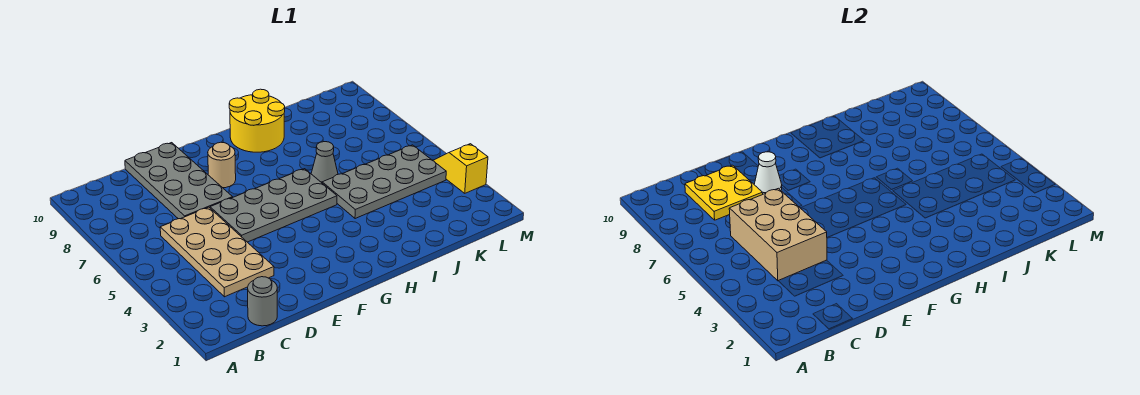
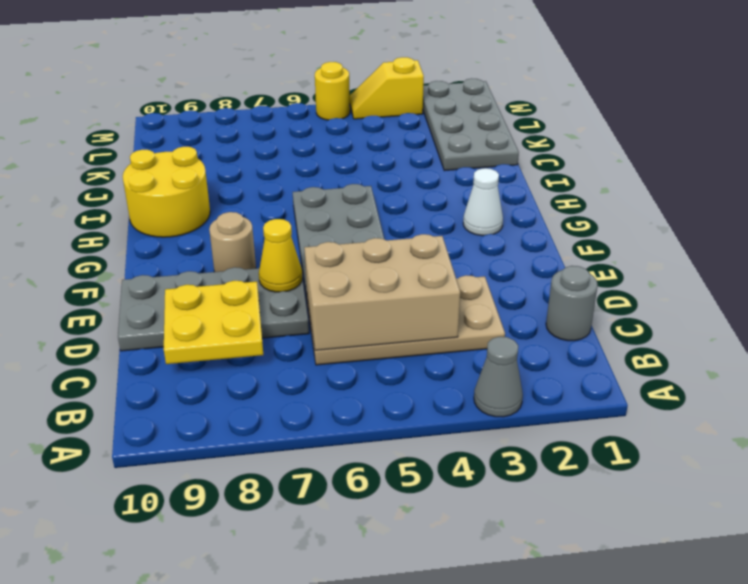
none -> yellow 1x1 cone [259,219,302,292]
white 1x1 cone [754,152,782,194] -> white 1x1 cone moved to [463,168,503,236]
grey 2x4 plate [322,145,446,219] -> grey 2x4 plate moved to [423,79,519,171]
grey 1x1 cone [311,142,338,183] -> grey 1x1 cone moved to [474,337,523,417]
none -> yellow 1x1 round brick [315,62,350,120]

